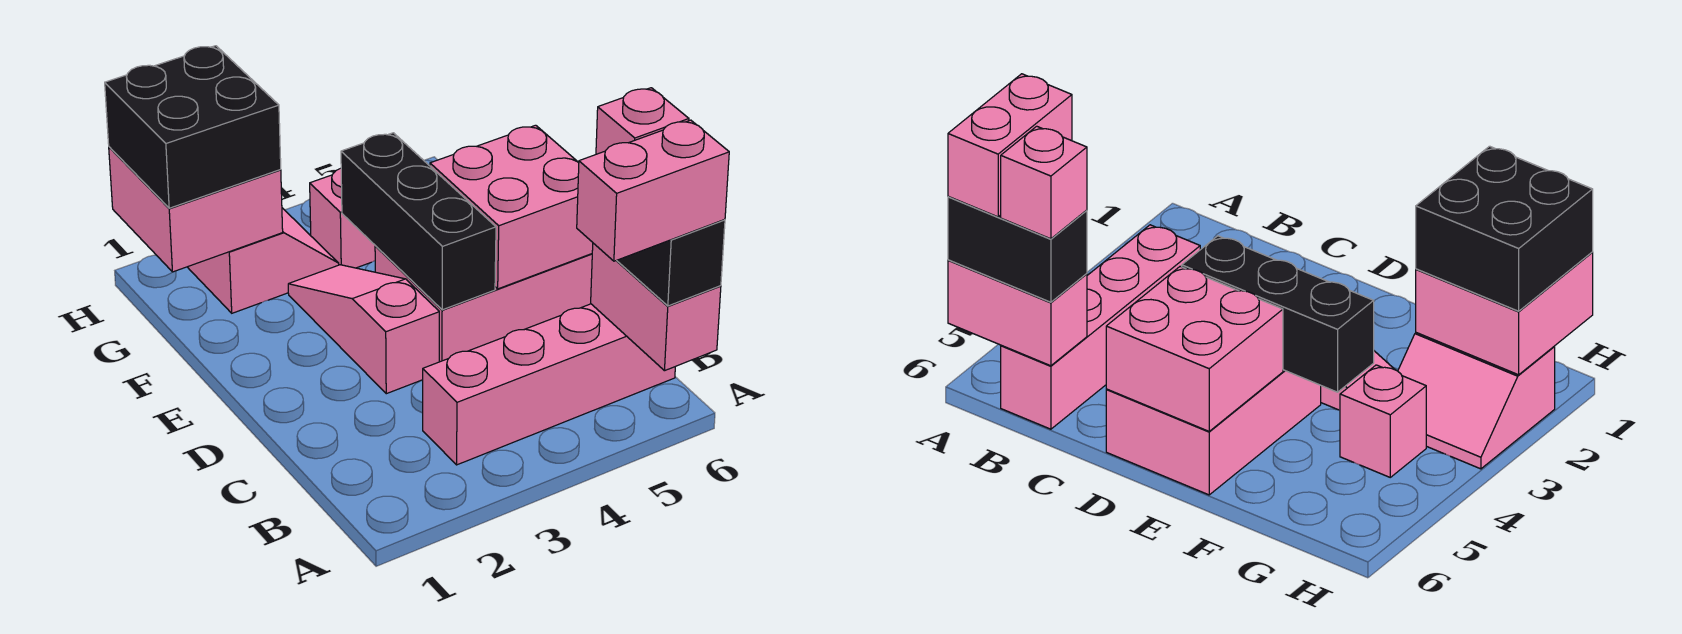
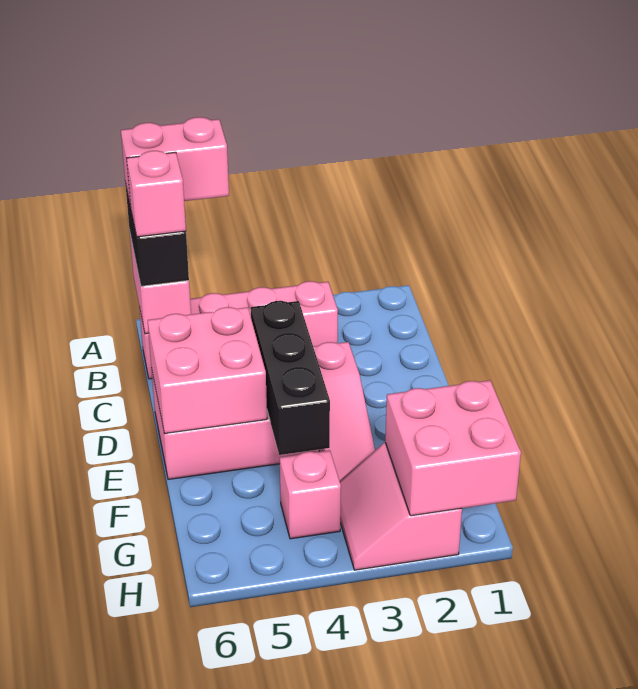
black 2x2 brick [105,46,281,208] -> none

